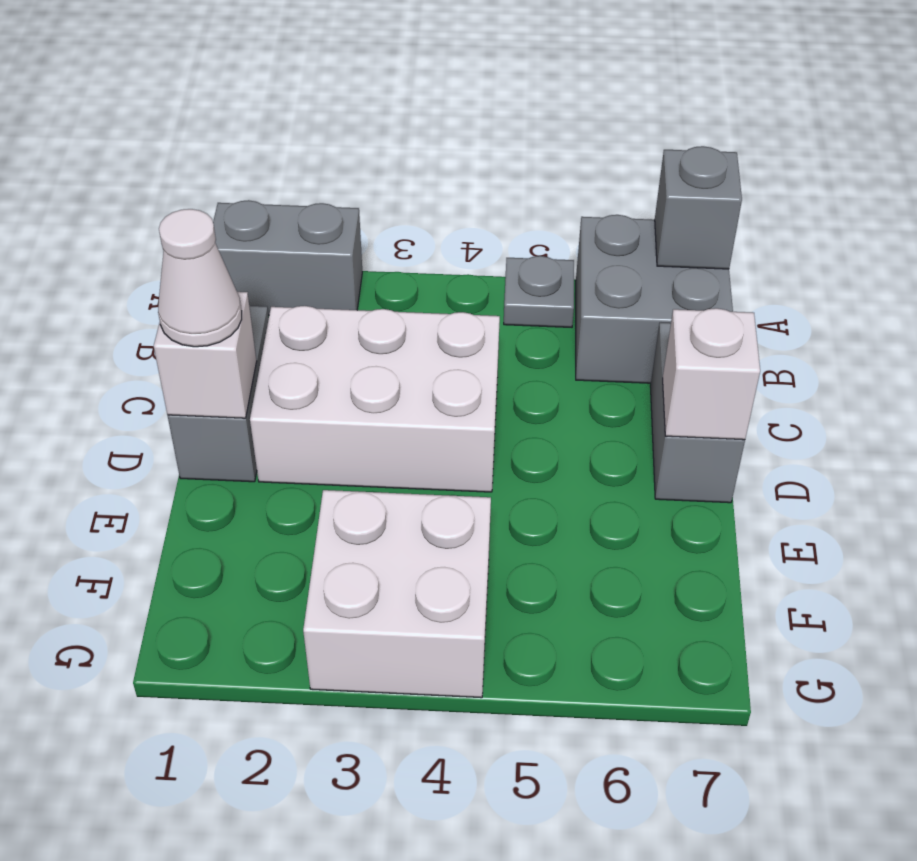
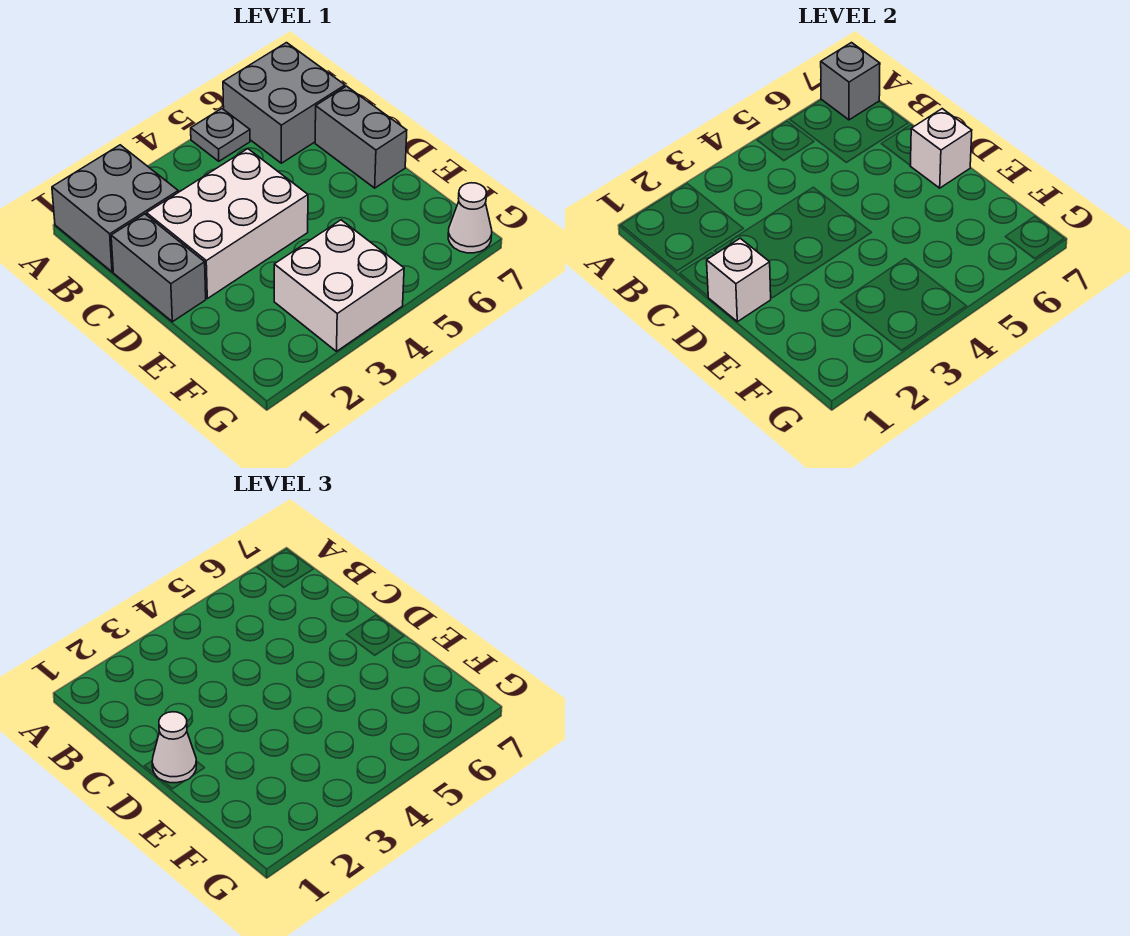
grey 1x2 brick [213,200,362,315] -> grey 2x2 brick [52,145,178,272]
none -> white 1x1 cone [448,183,492,253]

